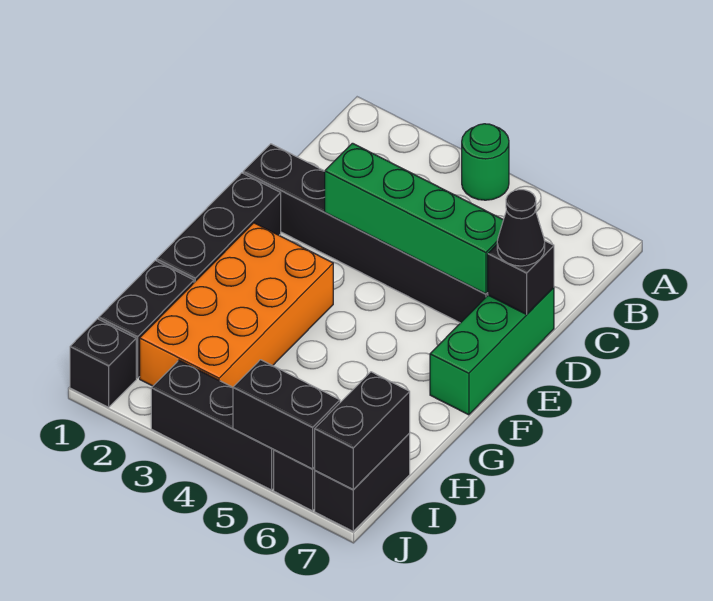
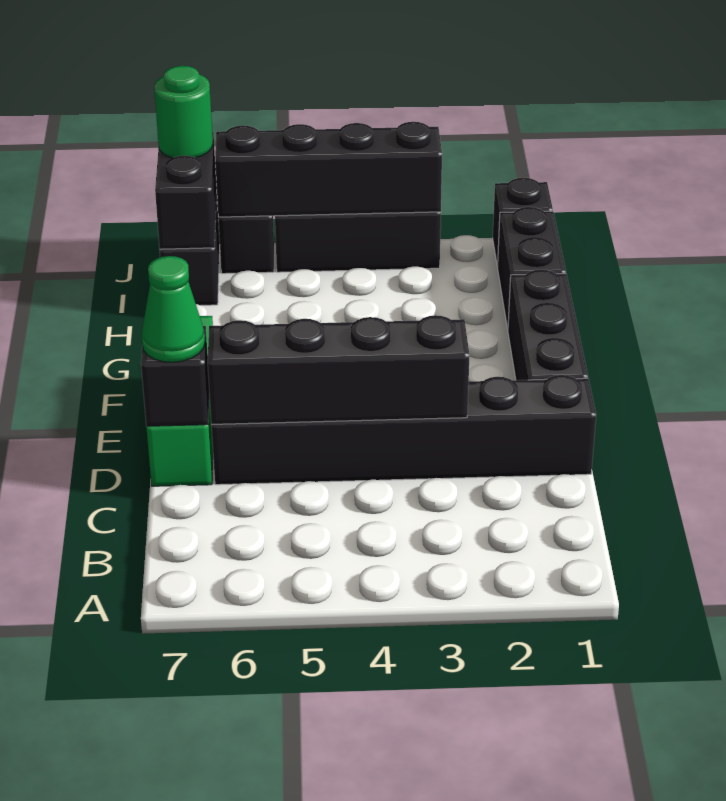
green 1x1 round brick [462,124,509,200] -> green 1x1 round brick moved to [154,66,213,158]
green 1x4 brick [325,143,503,294] -> black 1x4 brick [208,315,469,424]
black 1x1 cone [497,190,545,266] -> green 1x1 cone [142,256,205,362]
orange 2x4 brick [140,223,333,387] -> none
black 1x2 brick [233,360,340,469] -> black 1x4 brick [215,122,442,217]

